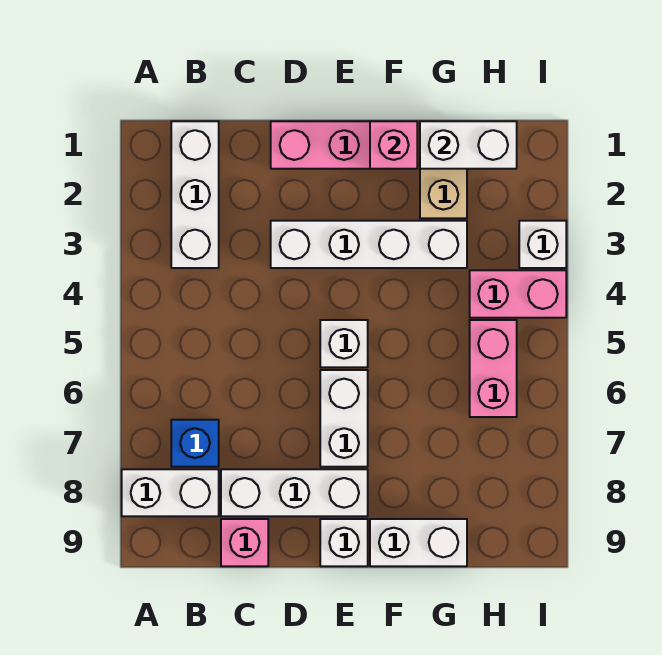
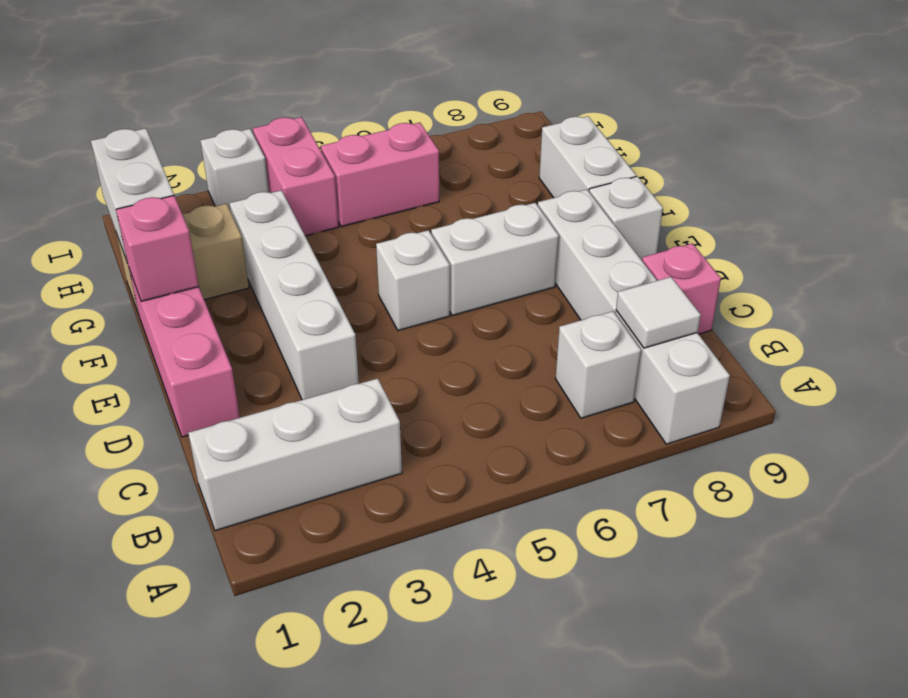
blue 1x1 brick [171,420,219,467] -> white 1x1 brick [555,311,641,418]
none -> white 1x1 tile [616,277,701,348]

